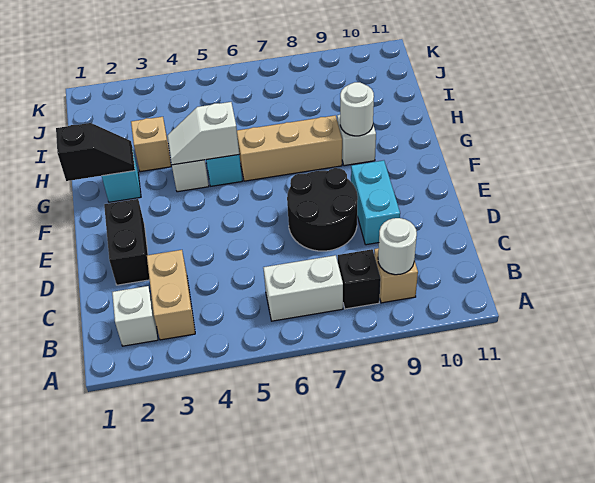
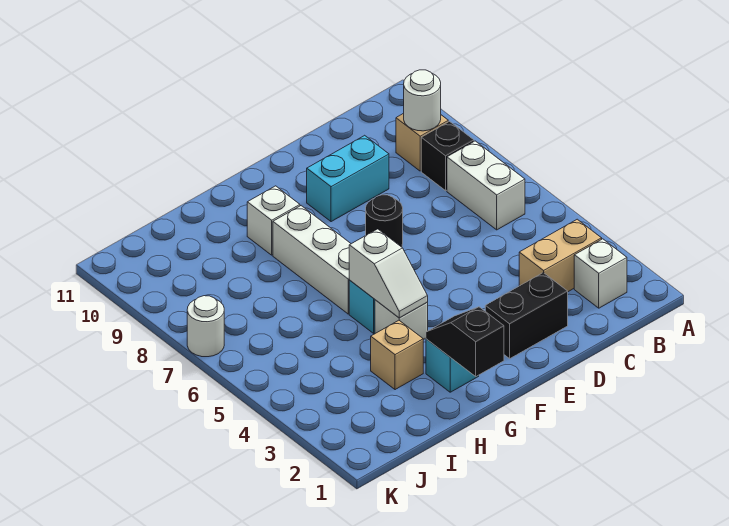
black 2x2 round brick [287,168,358,251] -> black 1x1 round brick [366,195,403,247]
tan 1x3 brick [237,116,342,181] -> white 1x3 brick [273,206,351,314]
white 1x1 round brick [340,82,374,136] -> white 1x1 round brick moved to [187,296,224,357]

